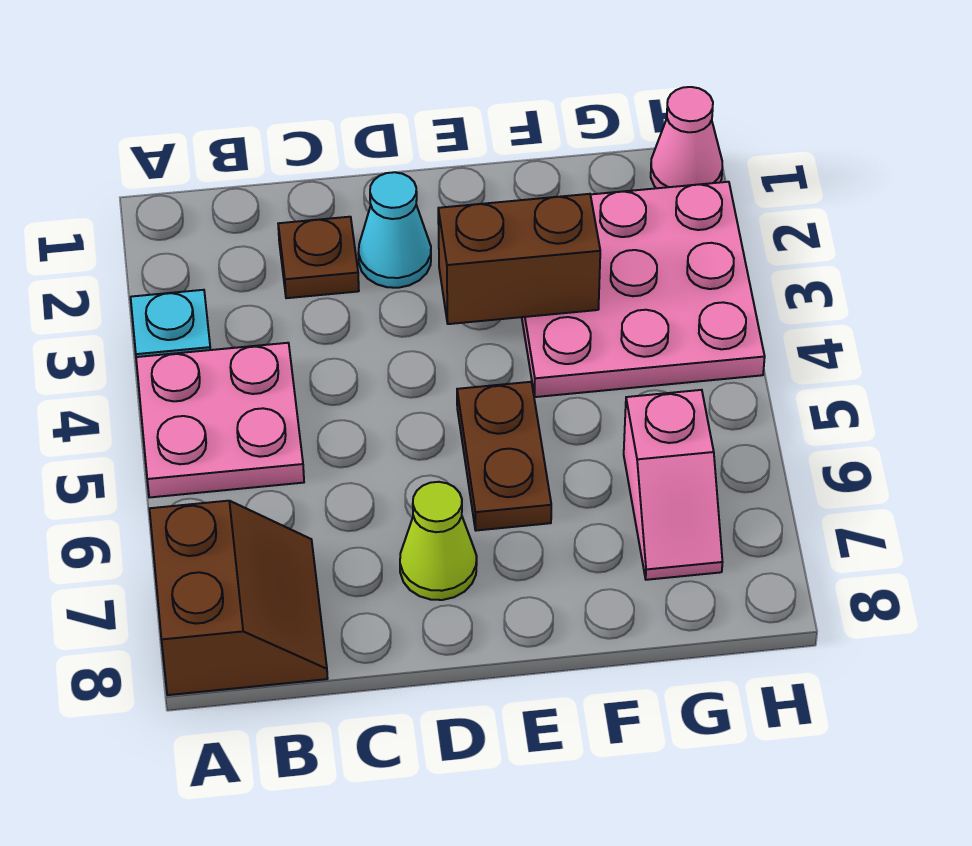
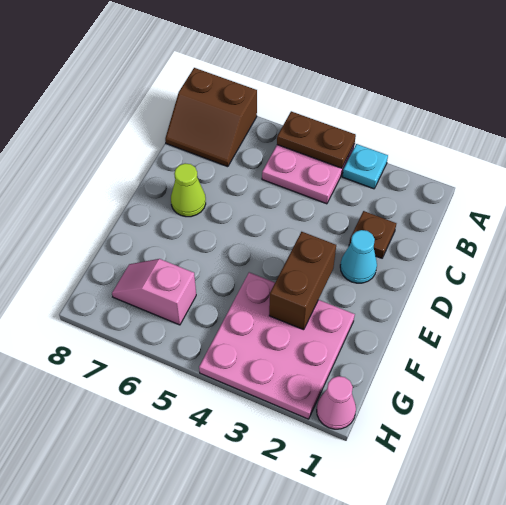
brown 1x2 plate [457,382,551,531] -> brown 1x2 plate moved to [277,111,356,168]

